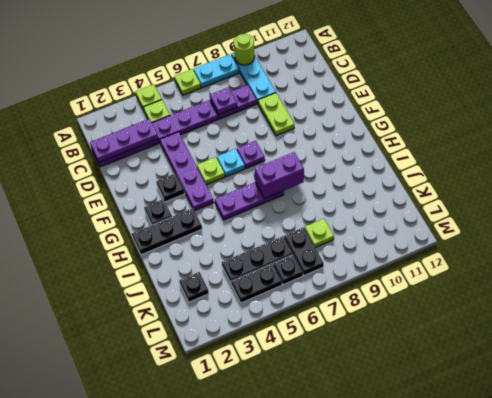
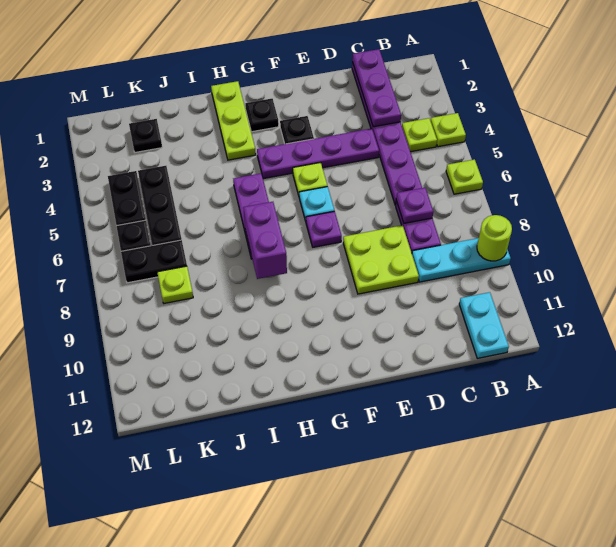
cyan 1x2 plate [194,54,239,88] -> cyan 1x2 plate moved to [459,292,509,358]
lime 1x2 plate [258,93,294,136] -> lime 2x2 plate [343,225,419,294]
black 1x3 plate [132,208,202,255] -> lime 1x3 plate [211,81,256,160]

